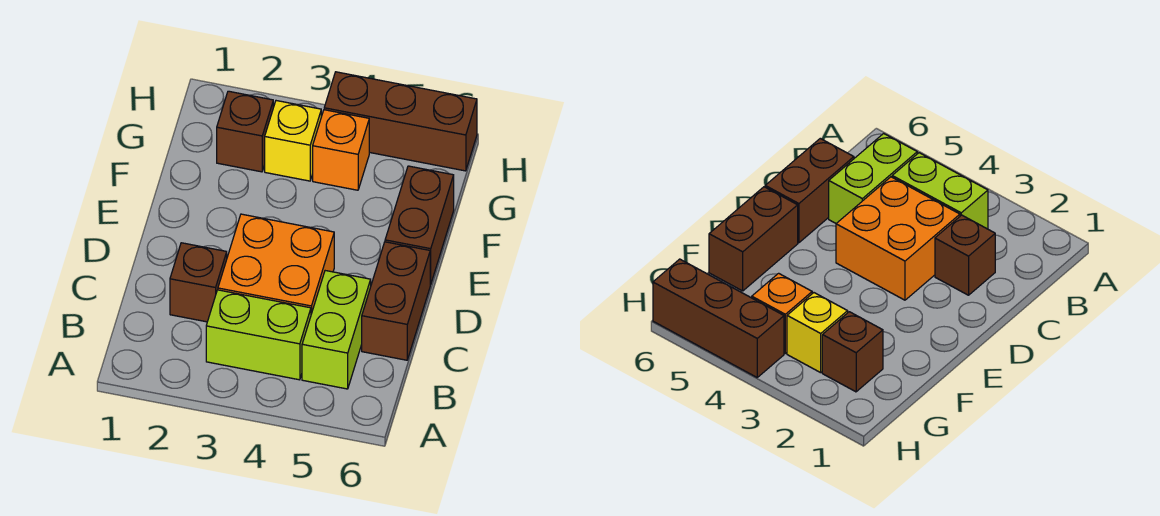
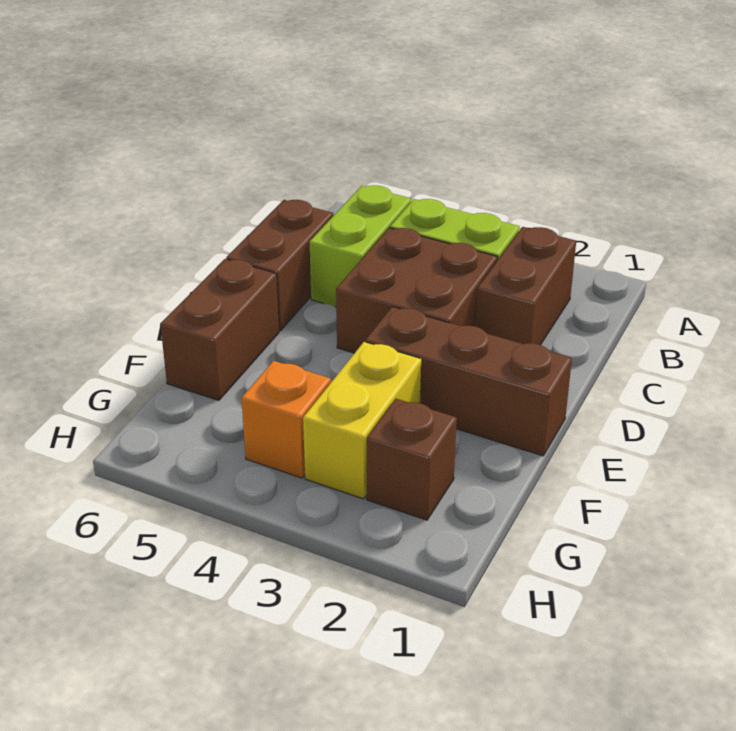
brown 1x1 brick [170,243,227,322] -> brown 1x2 brick [475,227,576,345]
orange 2x2 brick [218,214,334,314] -> brown 2x2 brick [336,228,497,353]
yellow 1x1 brick [265,101,321,181] -> yellow 1x2 brick [303,342,421,499]
brown 1x3 brick [324,72,477,171] -> brown 1x3 brick moved to [365,307,572,456]

